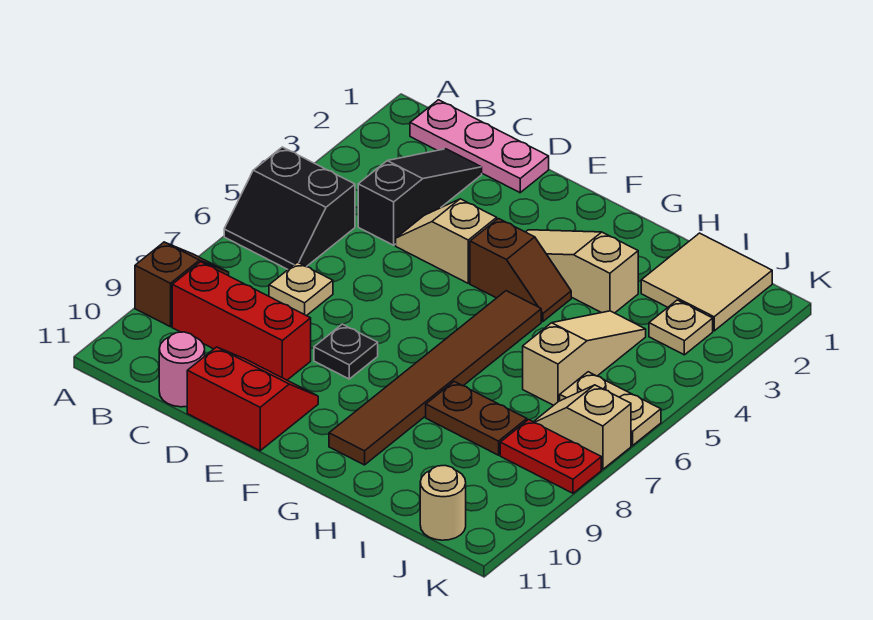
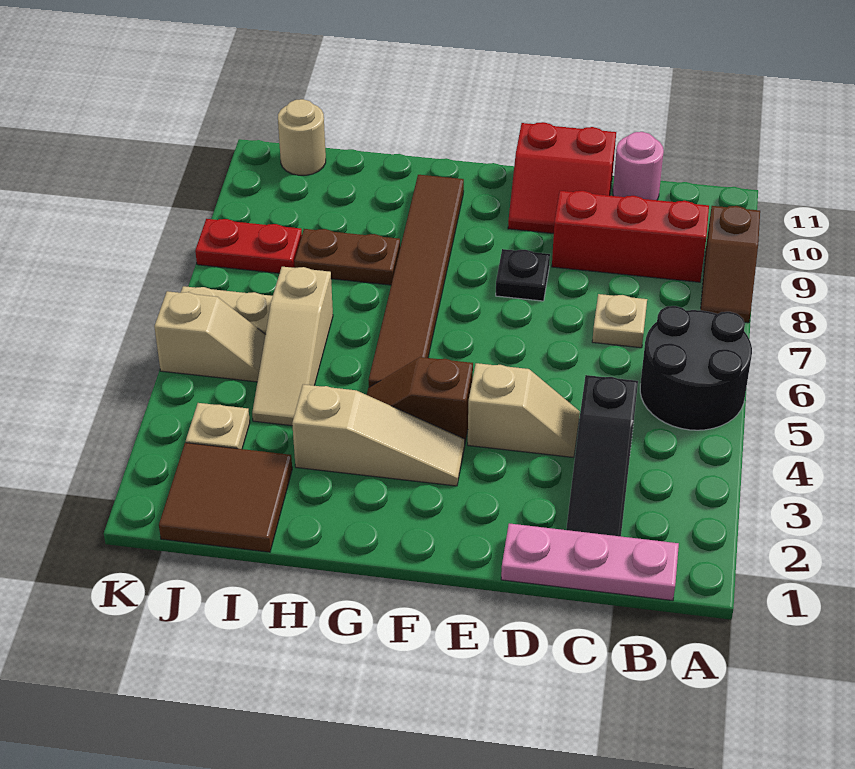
black 2x2 slope [224,147,355,269] -> black 2x2 round brick [640,306,752,430]
tan 2x2 tile [641,233,772,331] -> brown 2x2 tile [159,443,292,552]
tan 1x2 slope [534,385,631,469] -> tan 1x2 slope moved to [154,291,266,382]

